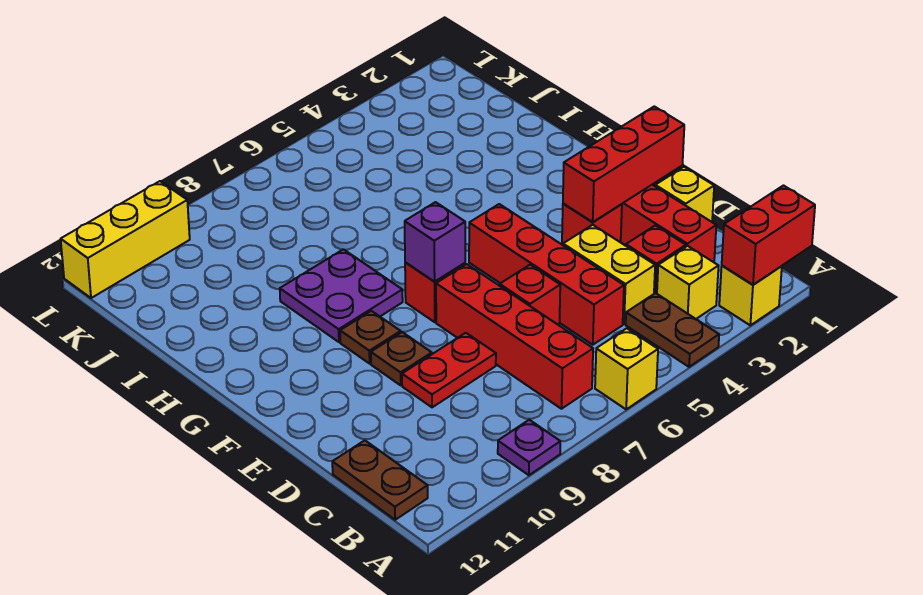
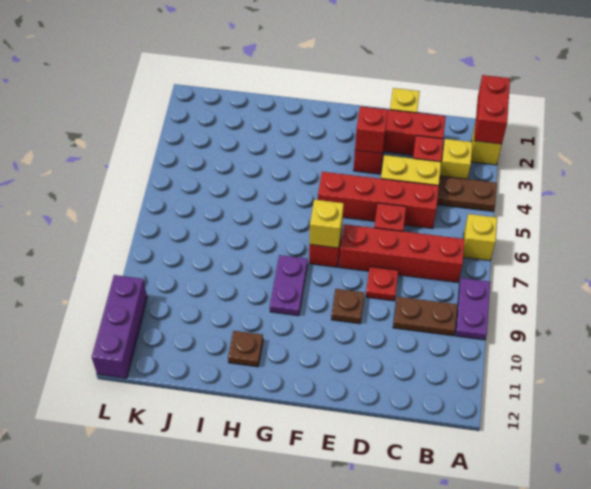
purple 1x1 plate [498,420,560,475] -> purple 1x2 plate [455,278,490,340]
brown 1x2 plate [332,440,428,520] -> brown 1x2 plate moved to [393,297,457,336]
red 1x2 plate [402,333,496,407] -> red 1x1 plate [366,267,398,301]
red 1x3 brick [563,106,684,222] -> red 1x1 brick [355,107,388,154]
purple 1x1 brick [405,202,465,282] -> yellow 1x1 brick [310,200,344,248]
brown 1x1 plate [340,311,401,364] -> brown 1x1 plate moved to [228,331,263,367]
purple 2x2 plate [280,249,403,342] -> purple 1x2 plate [270,255,308,316]
yellow 1x3 brick [61,181,190,298] -> purple 1x3 brick [92,275,147,378]

